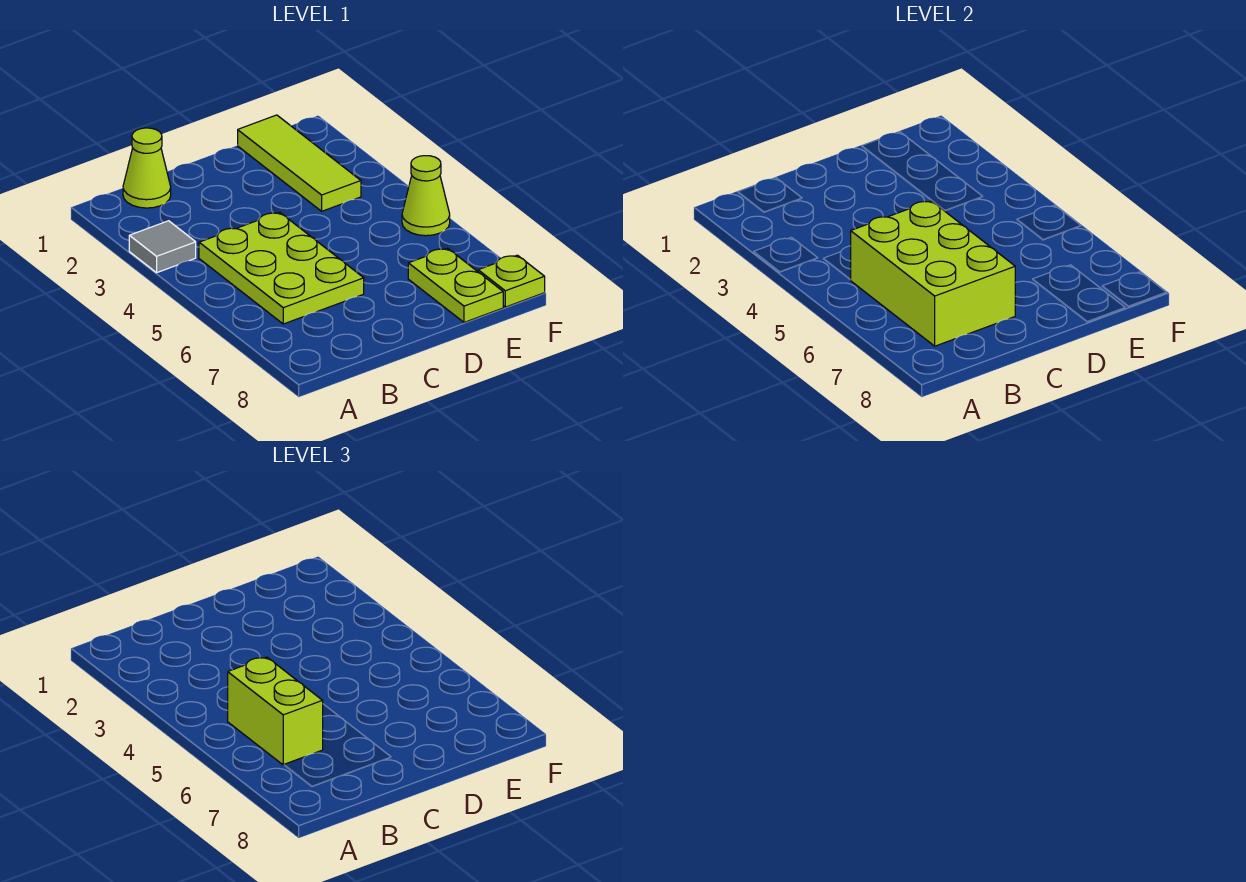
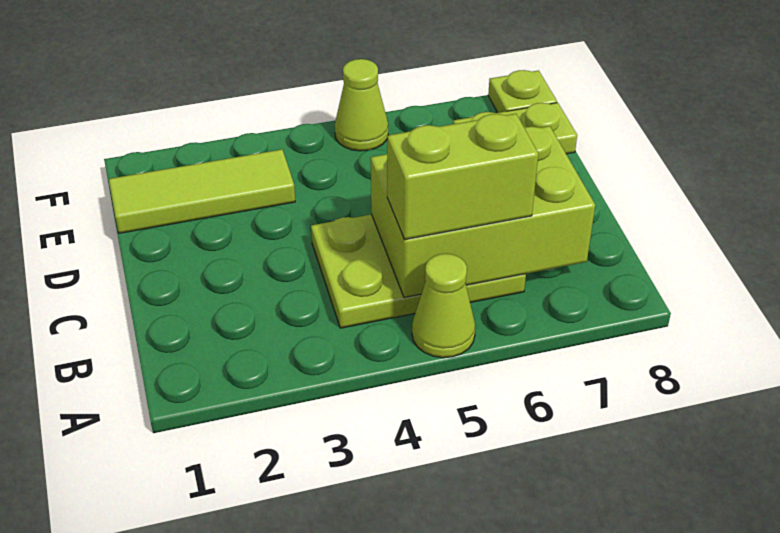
grey 1x1 tile [129,221,196,273] -> none
lime 1x1 cone [123,128,171,208] -> lime 1x1 cone moved to [412,254,475,358]

